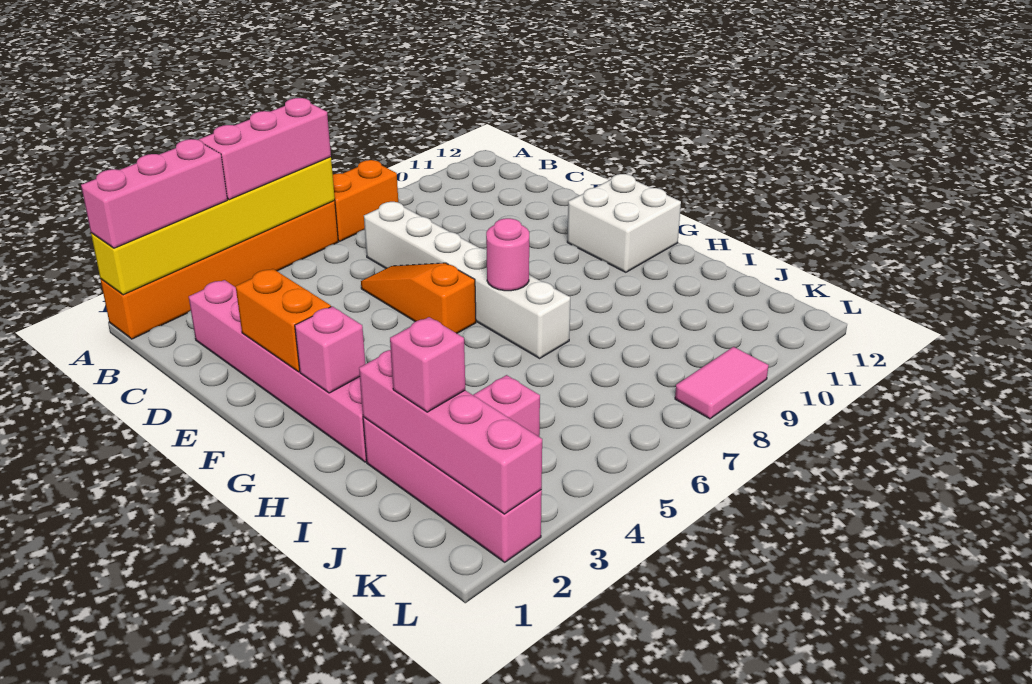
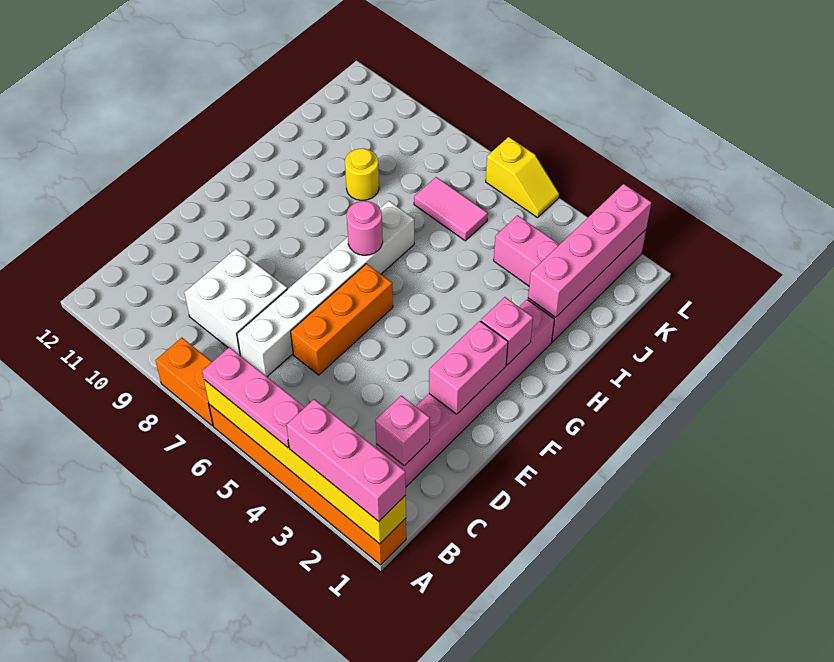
pink 1x3 brick [199,98,331,200] -> pink 1x3 plate [202,347,305,448]
orange 1x3 slope [361,263,476,333] -> orange 1x3 brick [291,264,393,375]
orange 1x2 brick [236,269,331,372] -> pink 1x2 brick [429,321,508,414]
white 2x2 brick [567,174,681,272] -> white 2x2 brick moved to [184,249,287,356]
none -> yellow 1x1 round brick [345,149,379,200]
pink 1x1 brick [390,317,465,412] -> pink 1x1 brick moved to [375,396,430,466]
none -> yellow 1x2 slope [486,137,559,218]
pink 1x2 tile [675,347,769,419] -> pink 1x2 tile moved to [414,177,488,241]

